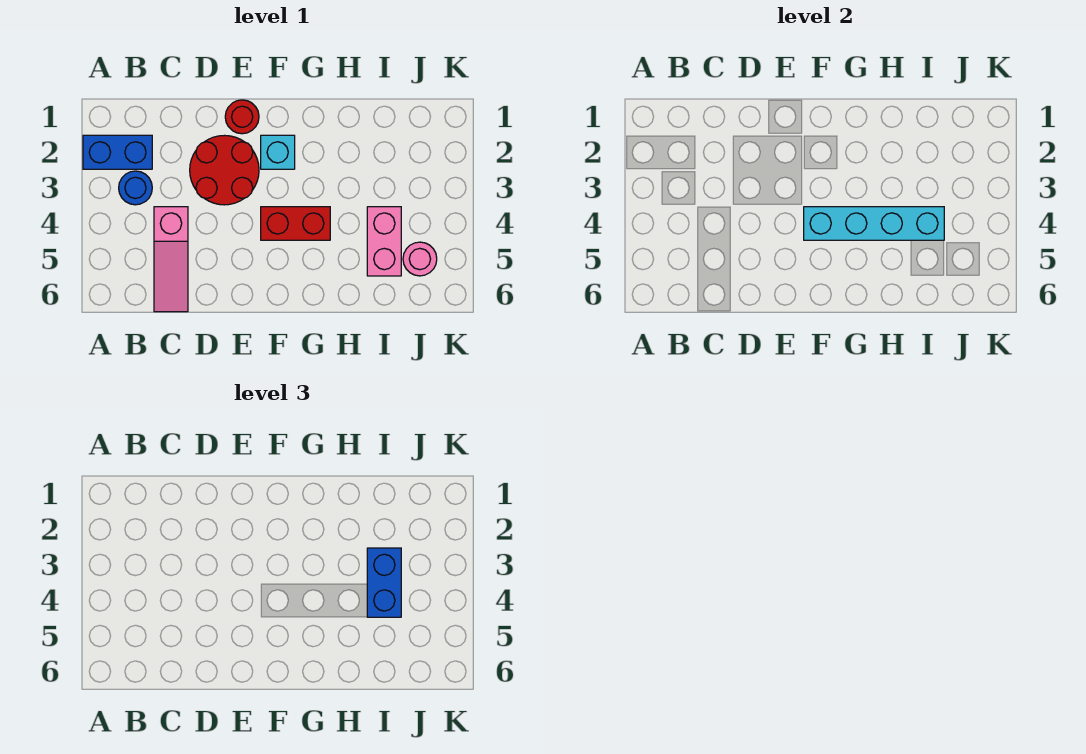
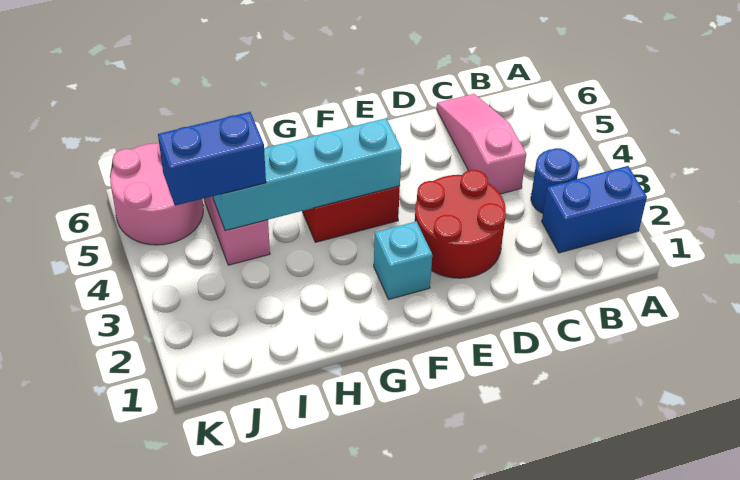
red 1x1 round brick [225,100,259,134] -> none
blue 1x2 brick [367,548,401,617] -> blue 1x2 brick turned to [158,112,266,206]
pink 1x1 round brick [403,242,437,276] -> pink 2x2 round brick [110,143,203,245]

